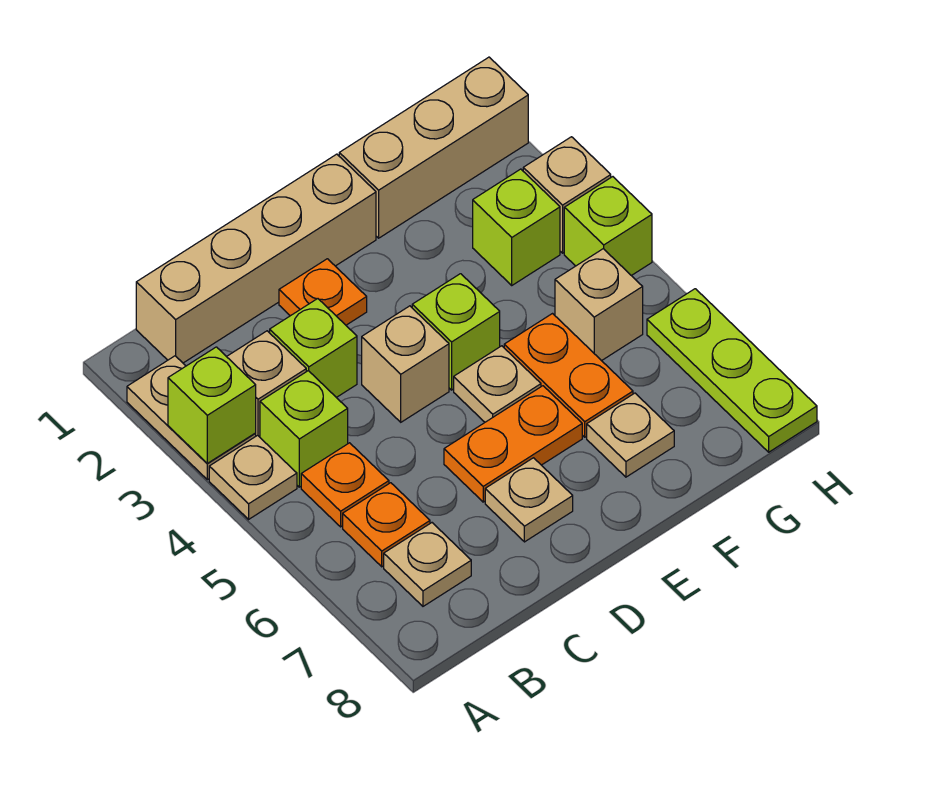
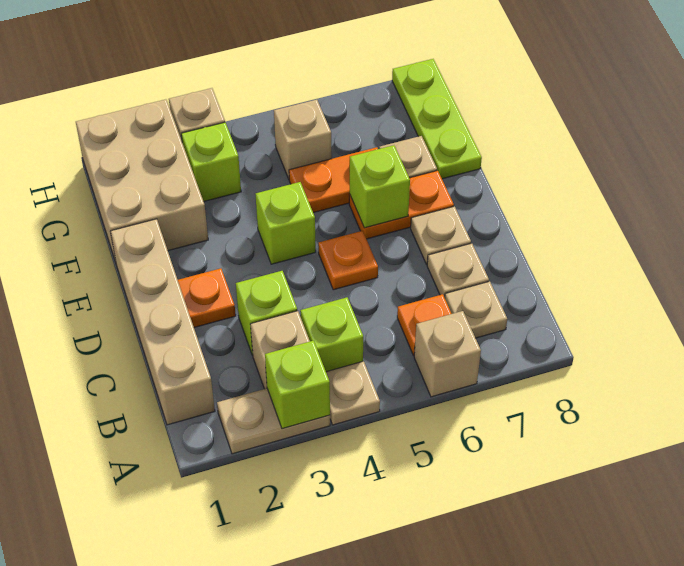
orange 1x1 plate [301,443,389,527] -> orange 1x1 plate moved to [318,231,378,290]
tan 1x1 brick [362,306,449,422] -> tan 1x1 brick moved to [414,311,481,397]
orange 1x2 plate [444,386,582,502] -> orange 1x2 plate turned to [349,171,454,239]
tan 1x1 plate [454,346,541,422] -> tan 1x1 plate moved to [427,243,489,298]
tan 1x3 brick [339,57,528,238] -> tan 2x3 brick [76,99,208,262]
lime 1x1 brick [564,177,652,276] -> lime 1x1 brick moved to [350,145,410,228]
lime 1x3 plate [647,289,817,452] -> lime 1x3 plate turned to [392,59,482,179]

